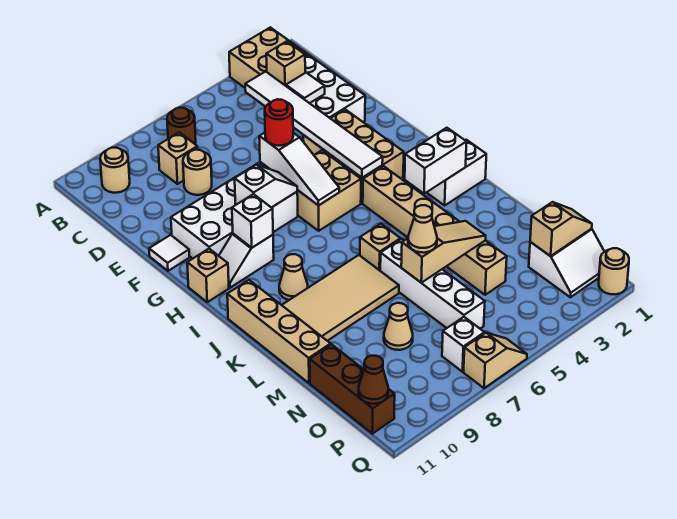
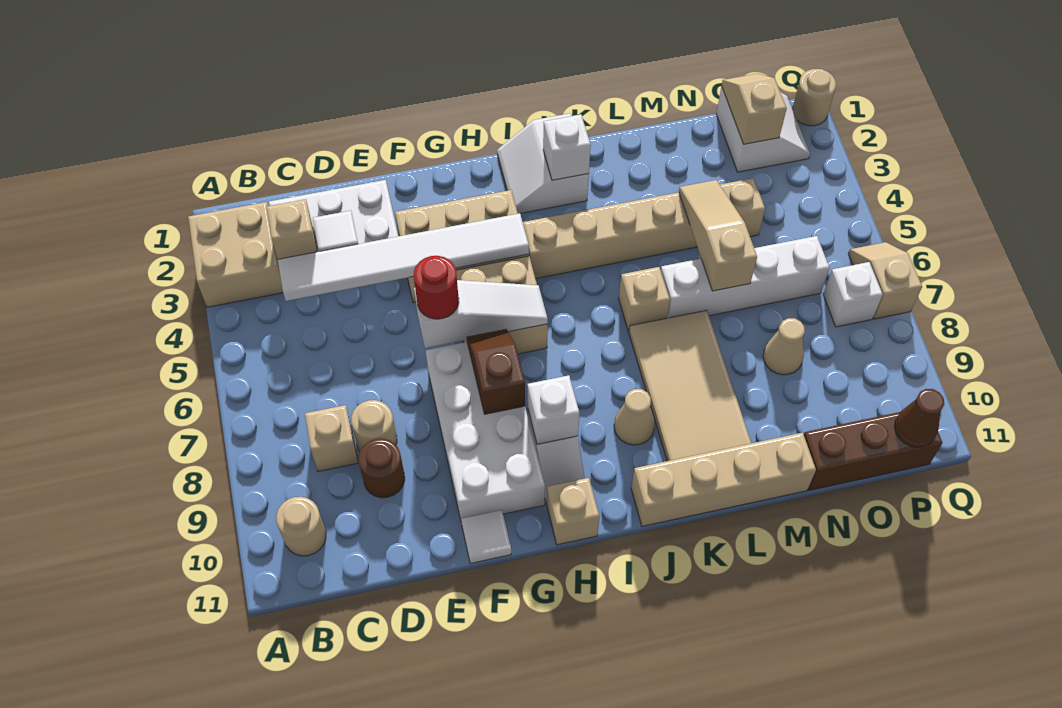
brown 1x1 round brick [167,108,196,144] -> brown 1x1 round brick moved to [359,439,405,498]
white 1x2 slope [235,165,297,208] -> brown 1x2 slope [467,329,525,414]
white 1x2 brick [405,128,466,194] -> white 1x1 brick [543,114,591,180]
tan 1x1 cone [408,205,437,253] -> none

